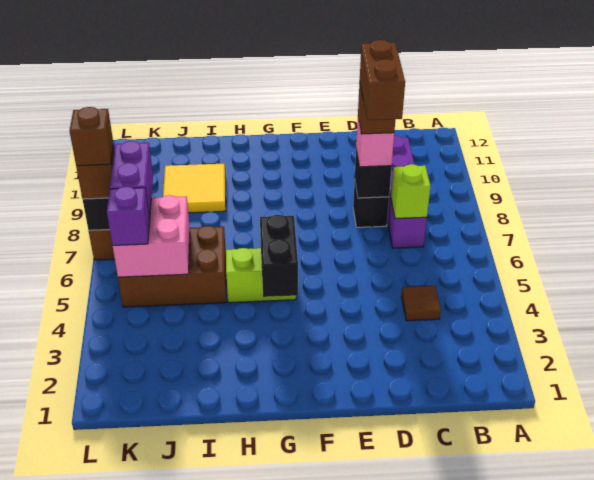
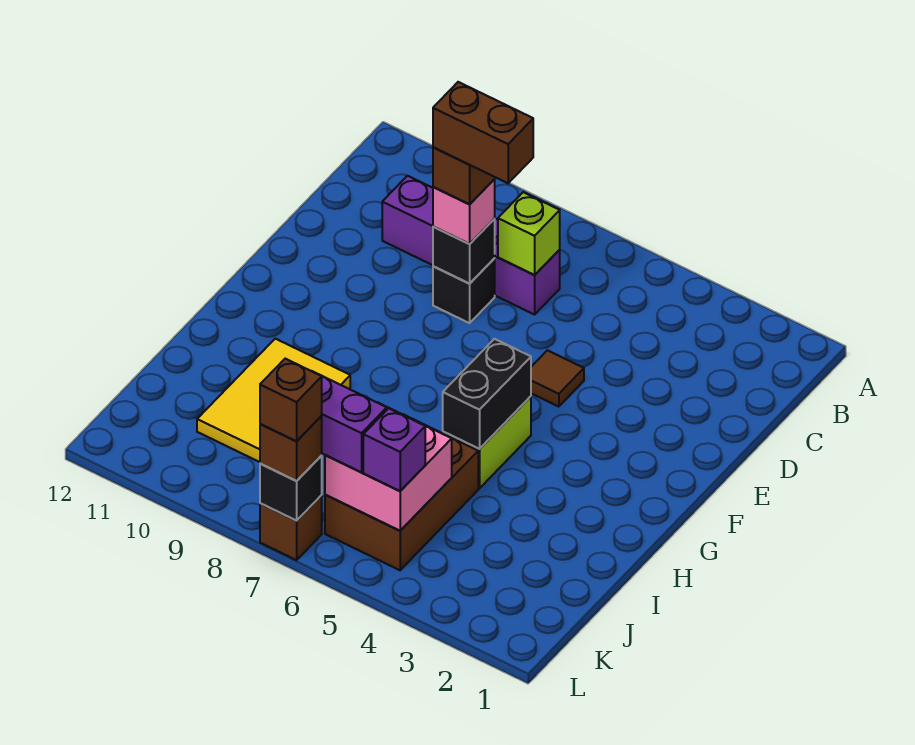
brown 1x1 tile [402,286,441,321] -> brown 1x1 tile moved to [531,350,584,407]
black 1x2 brick [260,215,298,297] -> black 1x2 brick turned to [443,339,531,449]
yellow 2x2 tile [163,164,226,213] -> yellow 2x3 tile [197,339,350,462]

